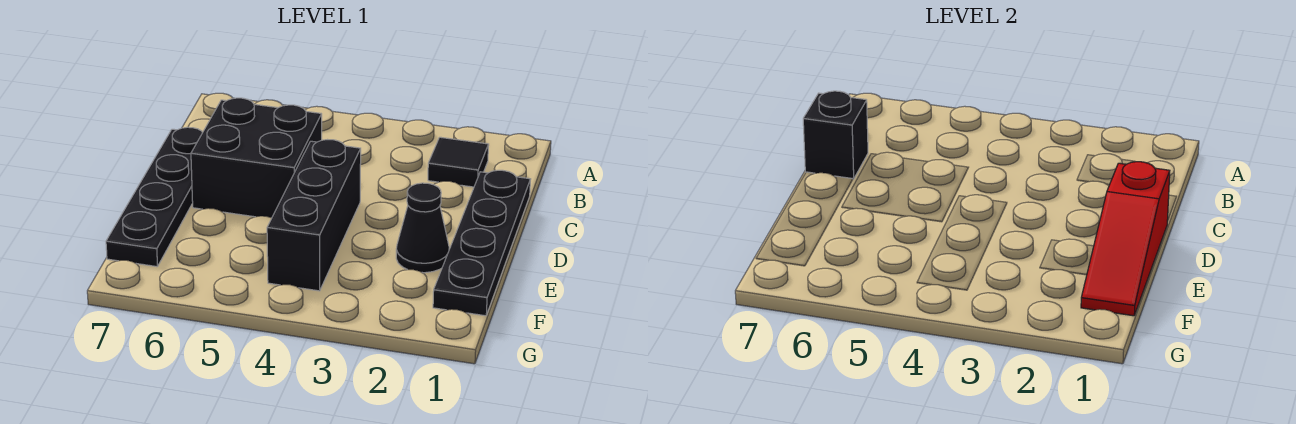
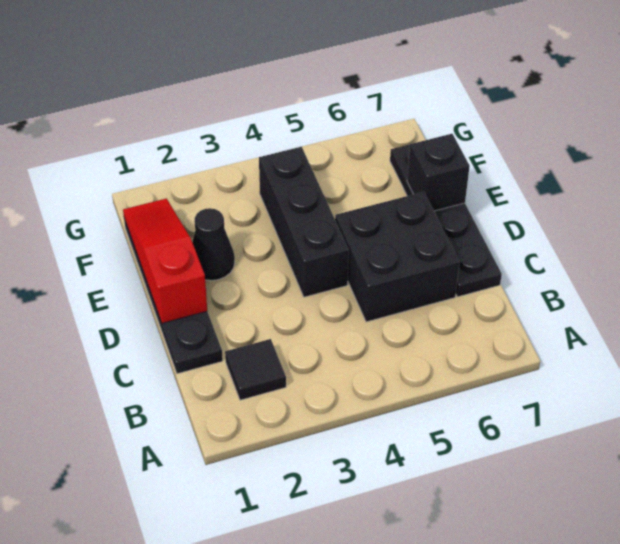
black 1x1 brick [803,91,868,179] -> black 1x1 brick moved to [407,134,470,211]

